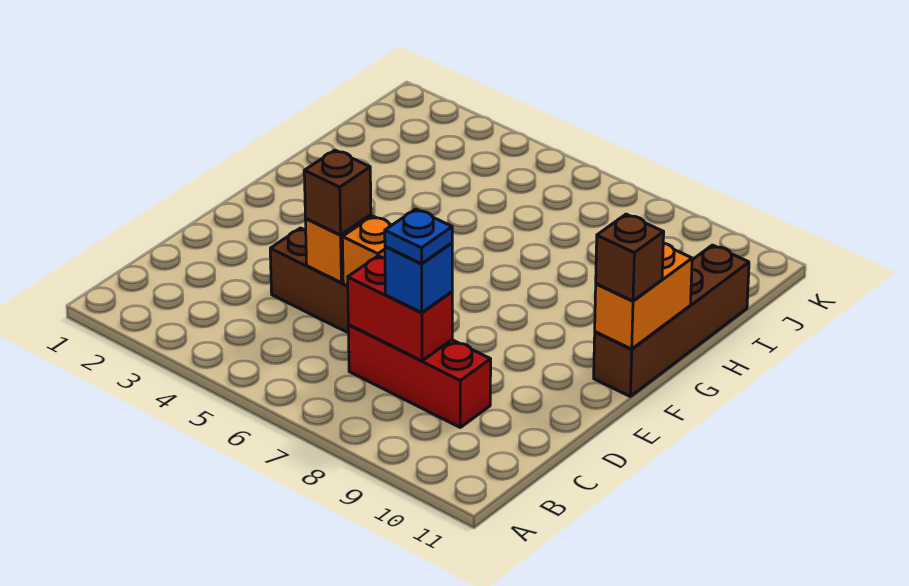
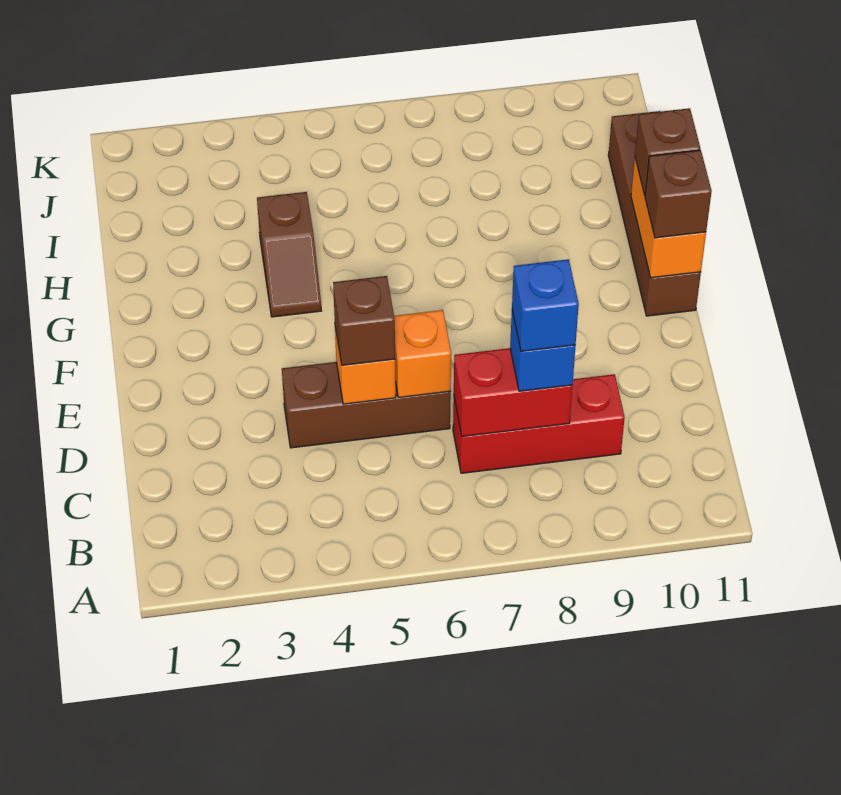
blue 1x1 plate [385,209,452,264] -> blue 1x1 brick [512,259,579,351]
none -> brown 1x2 slope [257,192,321,317]
none -> brown 1x1 brick [635,108,700,195]

